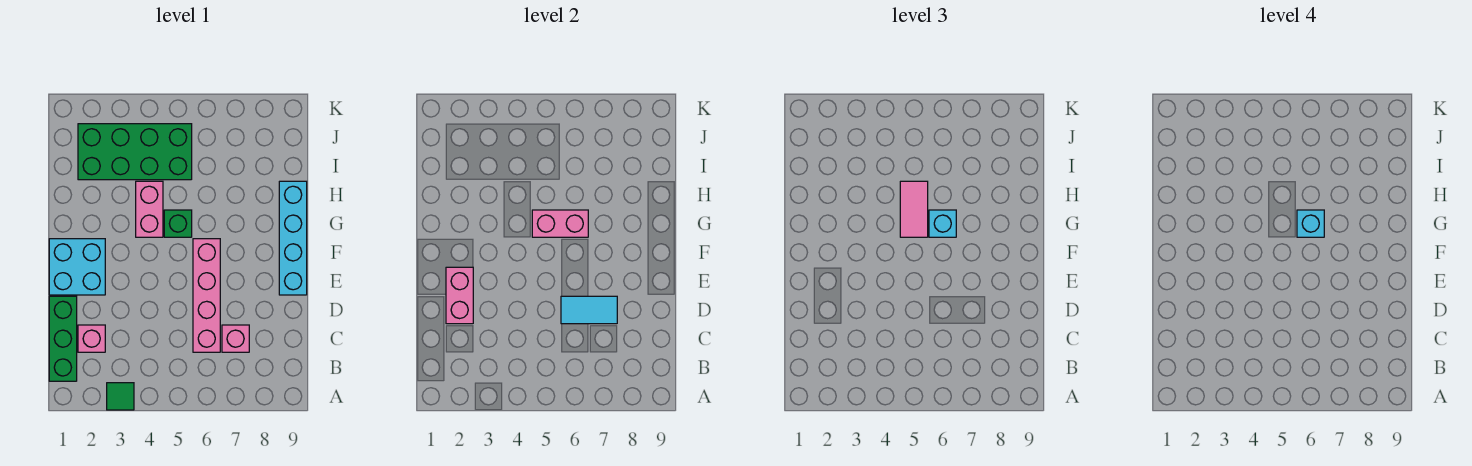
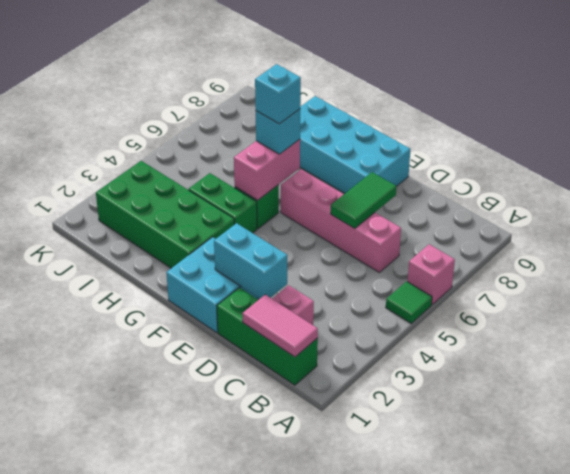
green 1x1 tile [107,383,134,410] -> green 1x1 tile moved to [386,281,432,323]
pink 1x1 brick [222,325,249,352] -> pink 1x1 brick moved to [407,244,455,304]
pink 1x2 brick [446,267,473,324] -> cyan 1x2 brick [214,223,287,298]
cyan 1x2 tile [561,296,617,324] -> green 1x2 tile [331,172,396,229]
cyan 1x4 brick [279,181,307,295] -> cyan 2x4 brick [300,96,410,193]
pink 1x2 brick [136,181,163,237] -> green 1x2 brick [189,173,257,233]
pink 1x2 tile [900,181,928,237] -> pink 1x2 tile moved to [242,295,318,357]
green 2x4 brick [78,124,192,180] -> green 2x4 brick turned to [96,161,234,268]

